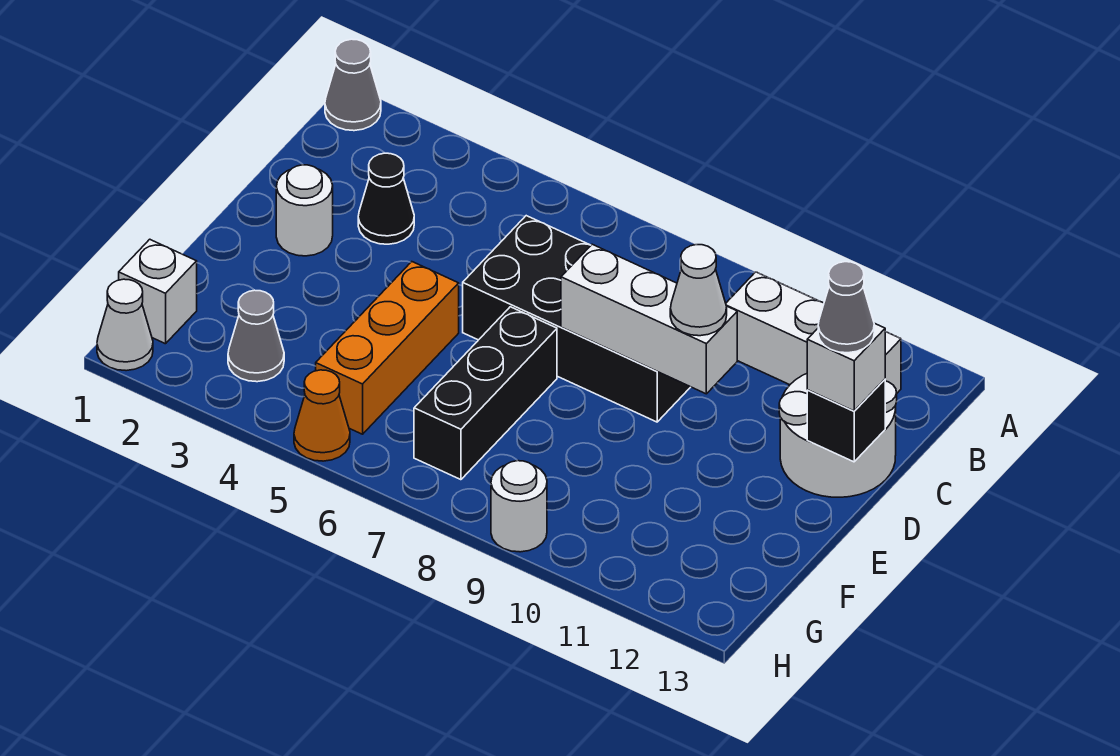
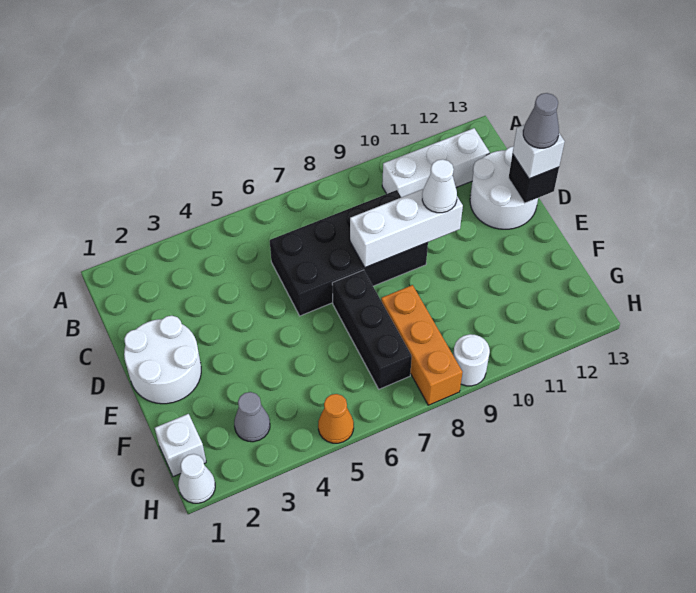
grey 1x1 cone [325,39,381,131] -> none
black 1x1 cone [358,153,414,244] -> none
white 1x1 round brick [276,165,333,256] -> white 2x2 round brick [124,316,201,404]
orange 1x3 brick [316,262,459,434] -> orange 1x3 brick moved to [381,285,463,405]

